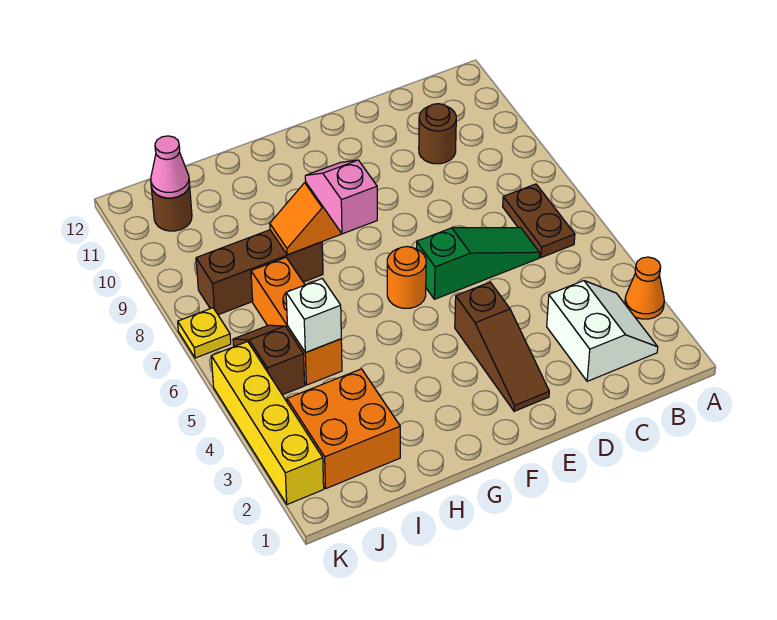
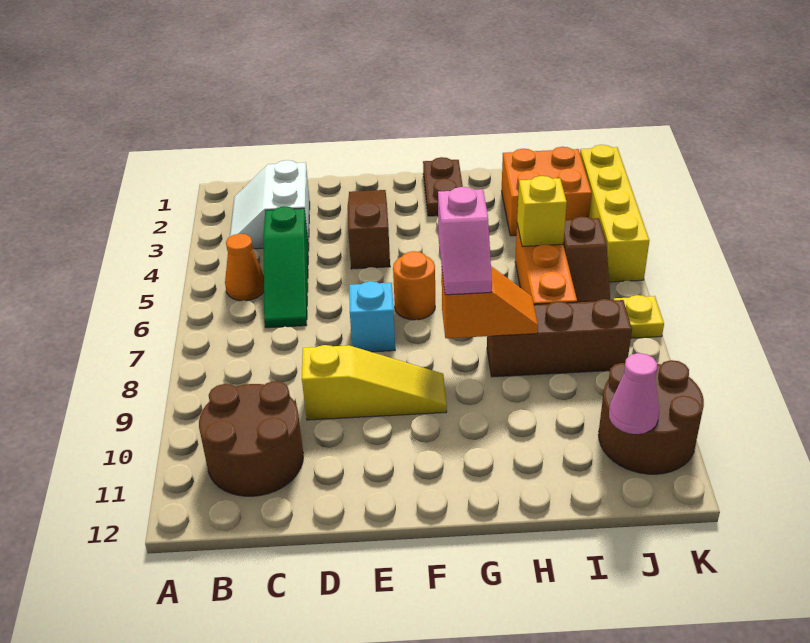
orange 1x1 cone [625,257,664,319] -> orange 1x1 cone moved to [225,234,264,301]
brown 1x2 plate [503,184,575,258] -> brown 1x2 plate moved to [423,157,463,216]
green 1x3 slope [416,227,540,299] -> green 1x3 slope turned to [263,206,309,328]
brown 1x1 round brick [419,104,456,164] -> brown 2x2 round brick [199,381,303,496]
none -> yellow 1x3 slope [302,345,447,420]
none -> cyan 1x1 brick [349,281,395,352]
white 1x1 brick [286,279,341,353] -> yellow 1x1 brick [517,176,567,247]
brown 1x1 round brick [151,184,192,231] -> brown 2x2 round brick [599,360,704,474]

